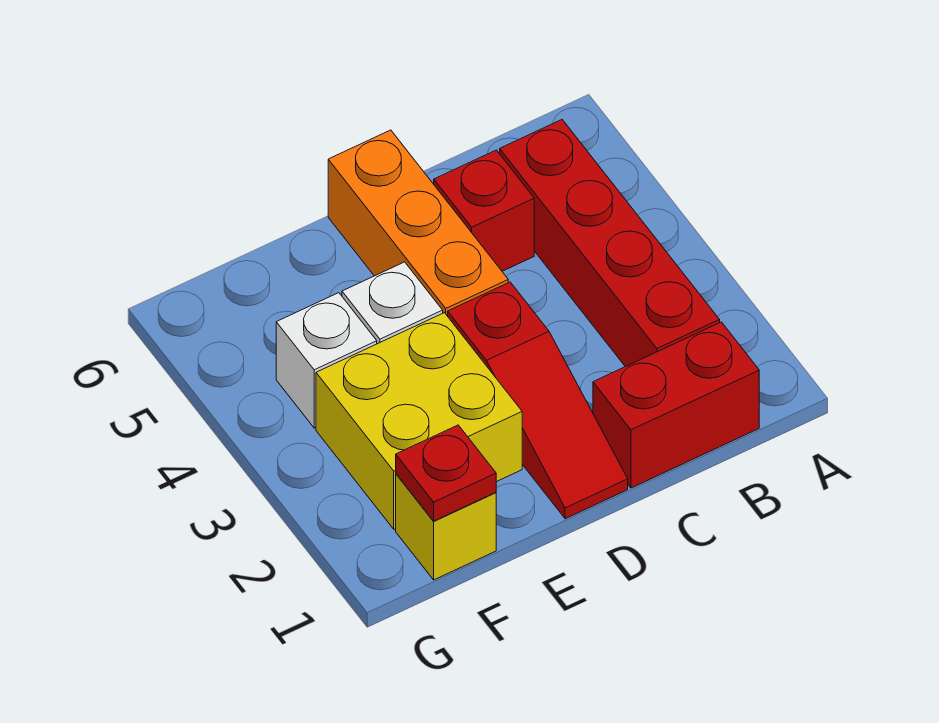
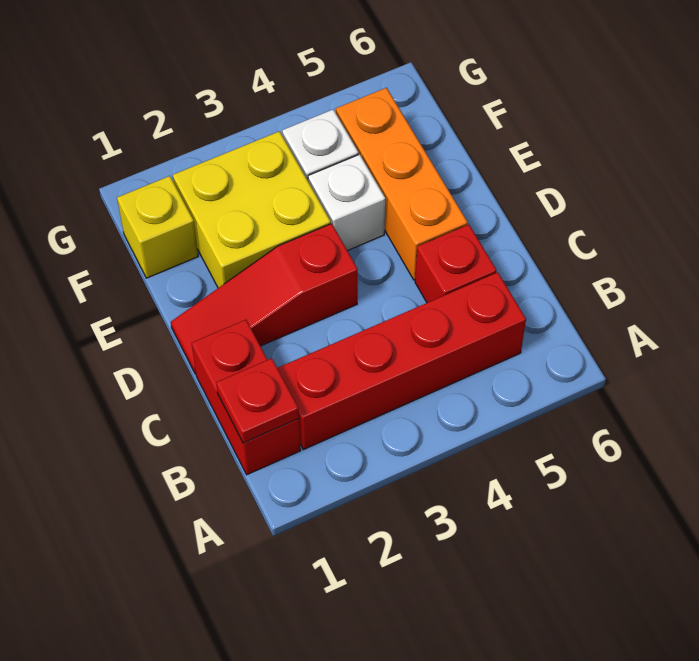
orange 1x3 brick [328,130,508,316] -> orange 1x3 brick turned to [336,88,468,280]
red 1x1 plate [396,425,496,521] -> red 1x1 plate moved to [216,358,299,443]

